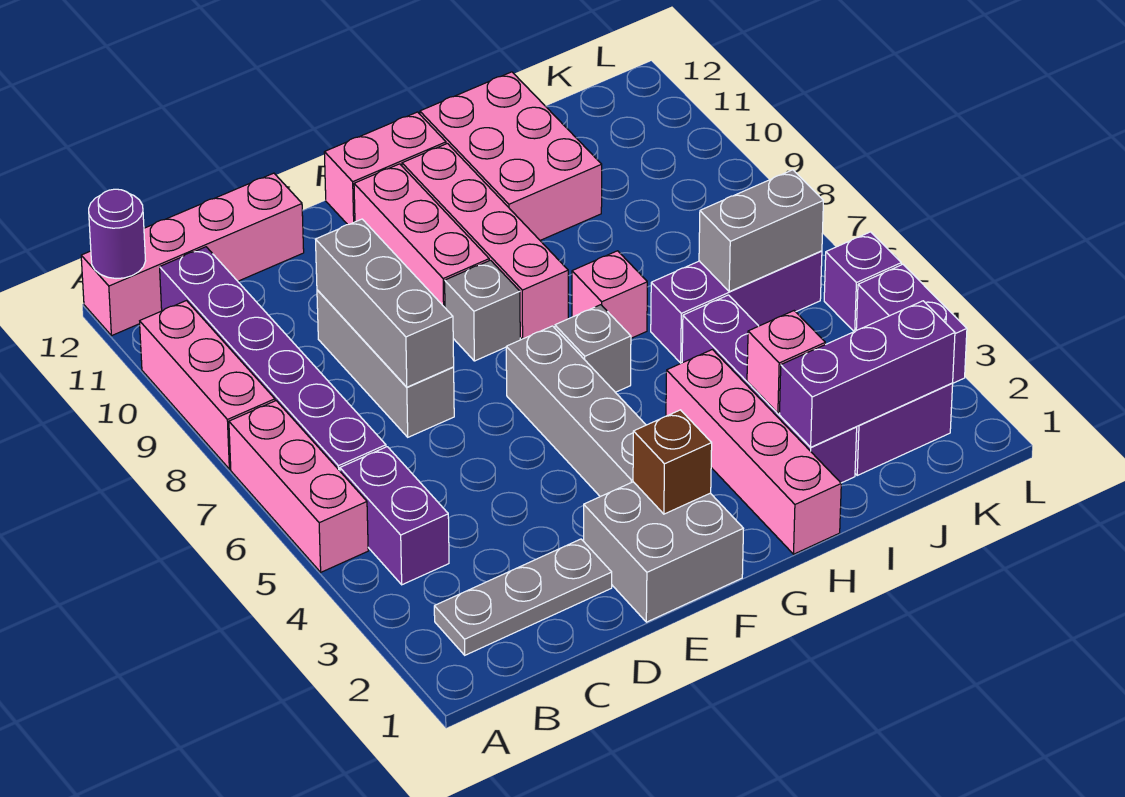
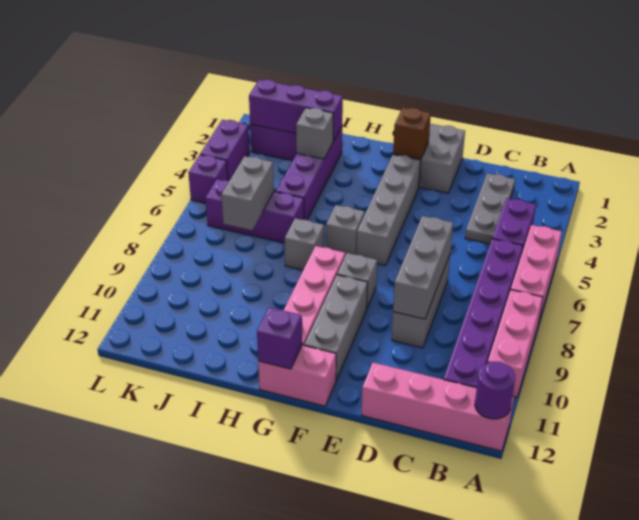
grey 1x3 plate [434,539,612,655] -> grey 1x3 plate turned to [465,173,515,244]
pink 1x3 brick [354,164,489,307] -> grey 1x3 brick [304,275,368,380]
none -> purple 1x1 brick [257,307,302,369]
pink 1x4 brick [666,350,841,554] -> none
pink 1x1 brick [572,251,647,338] -> grey 1x1 brick [285,218,324,270]
pink 2x3 brick [420,72,602,240] -> none
pink 1x1 brick [747,311,825,413] -> grey 1x1 brick [296,108,333,159]
grey 1x2 brick [699,170,823,292] -> grey 1x2 brick turned to [221,156,274,230]

